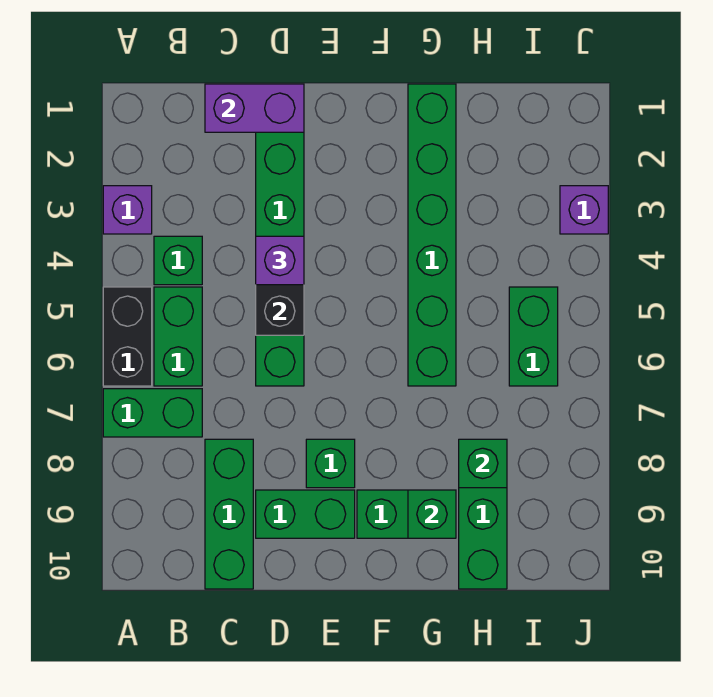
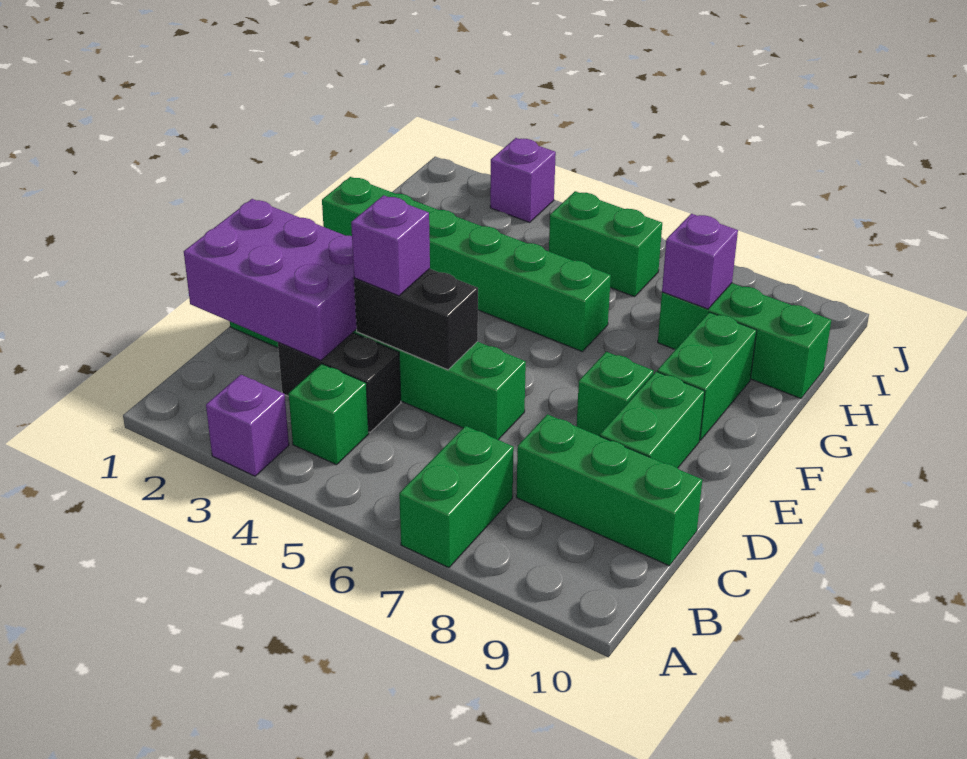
black 1x2 brick [103,287,152,386] -> black 1x2 brick moved to [278,333,401,432]
green 1x2 brick [154,287,202,386] -> none
purple 1x2 brick [205,84,304,132] -> purple 2x3 brick [184,199,357,360]
green 1x1 brick [408,490,456,538] -> none
green 1x1 brick [459,439,507,488] -> purple 1x1 brick [662,214,738,309]

